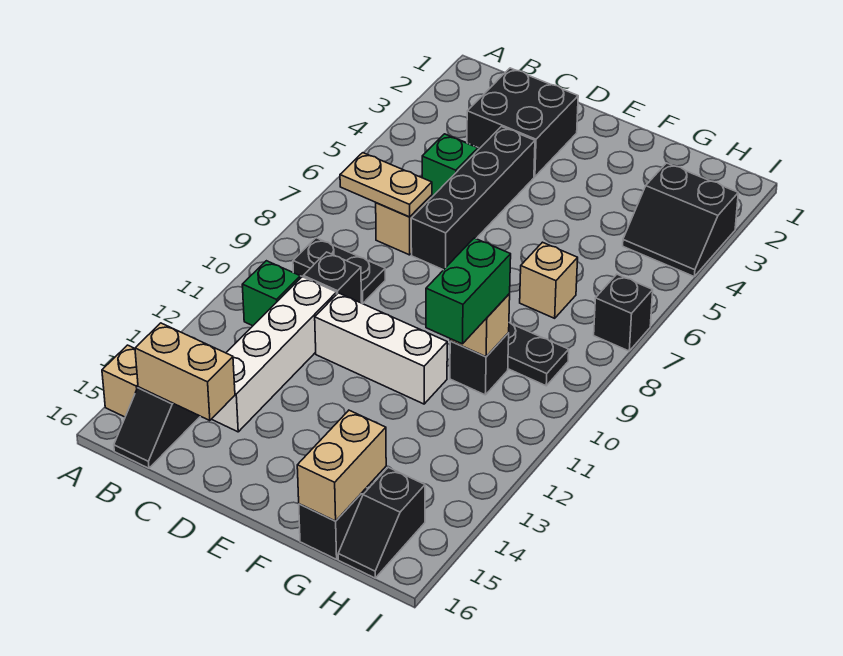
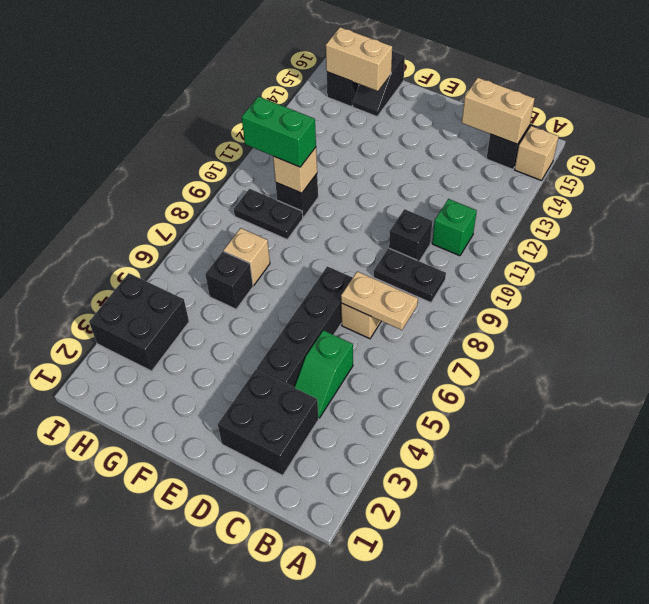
white 1x4 brick [212,277,337,432] -> none
white 1x3 brick [315,293,447,404] -> none
green 1x2 brick [426,238,511,344] -> green 1x2 brick turned to [242,96,316,167]
tan 1x2 brick [297,410,386,521] -> tan 1x2 brick turned to [326,27,392,91]
black 2x2 slope [623,163,738,276] -> black 2x2 brick [89,273,189,371]
black 1x1 brick [594,274,653,351] -> black 1x1 brick moved to [205,251,253,309]

